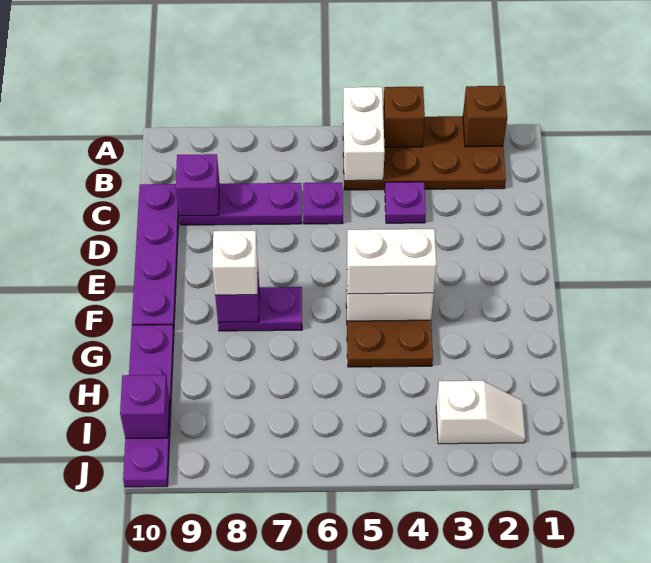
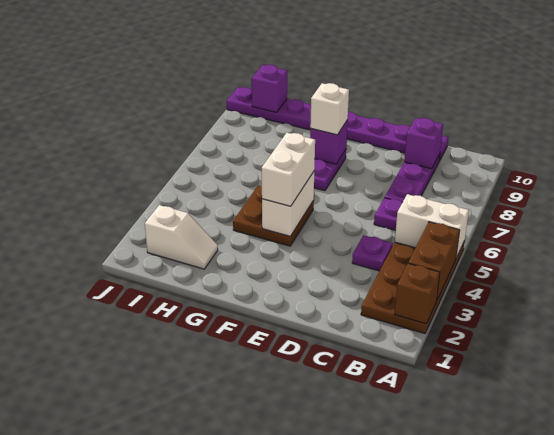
brown 1x1 brick [383,87,425,147] -> brown 1x2 brick [408,222,460,300]
white 1x2 slope [436,381,525,444] -> white 1x2 slope turned to [145,205,218,269]

